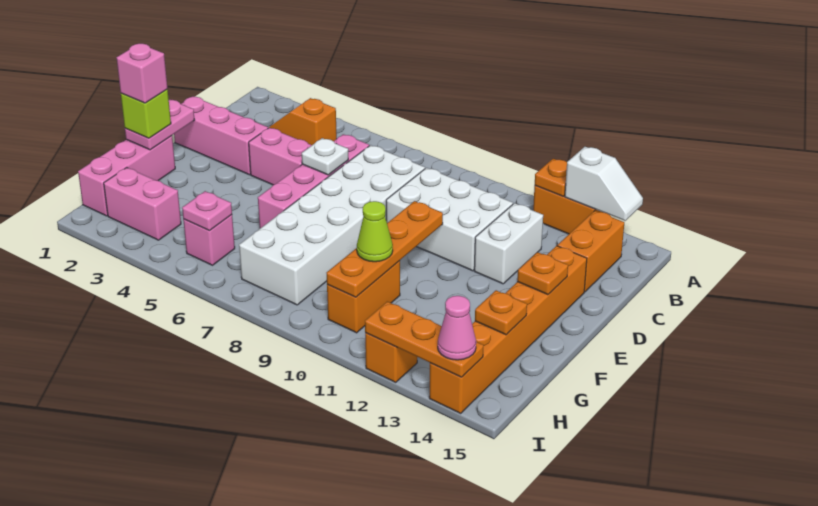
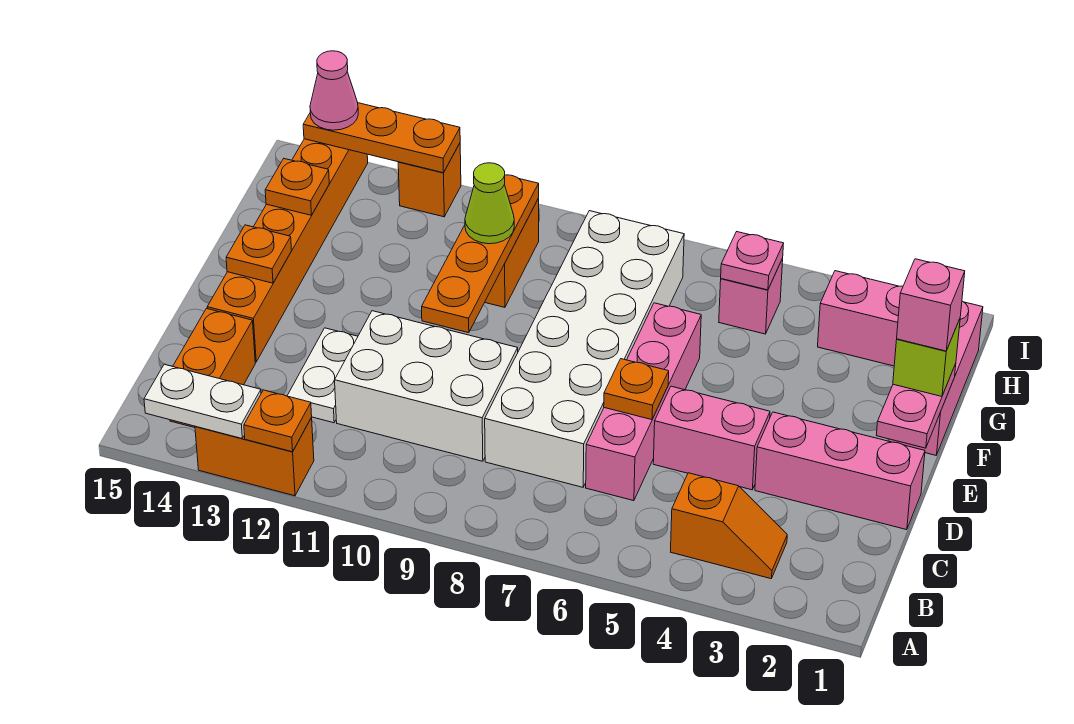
white 1x2 slope [565,147,643,221] -> white 1x2 plate [144,364,261,438]
white 1x2 brick [474,203,543,284] -> white 1x2 plate [287,328,358,423]
white 1x1 plate [302,138,348,175] -> orange 1x1 plate [604,359,669,420]

